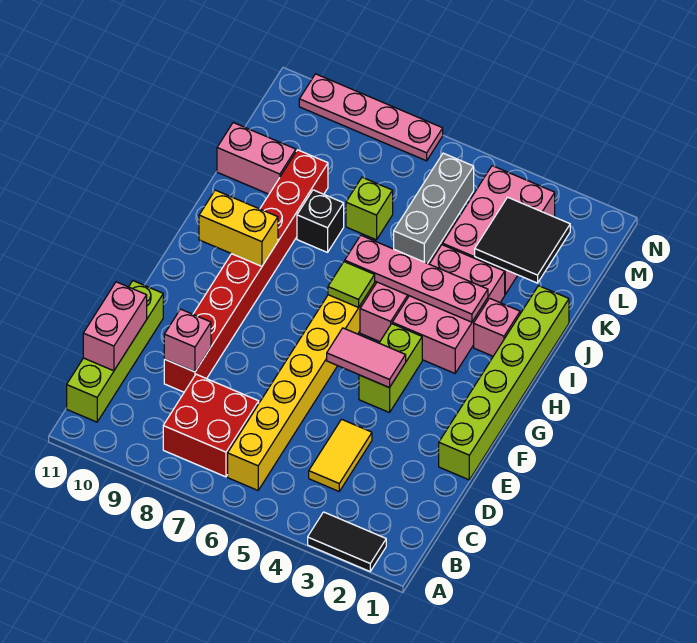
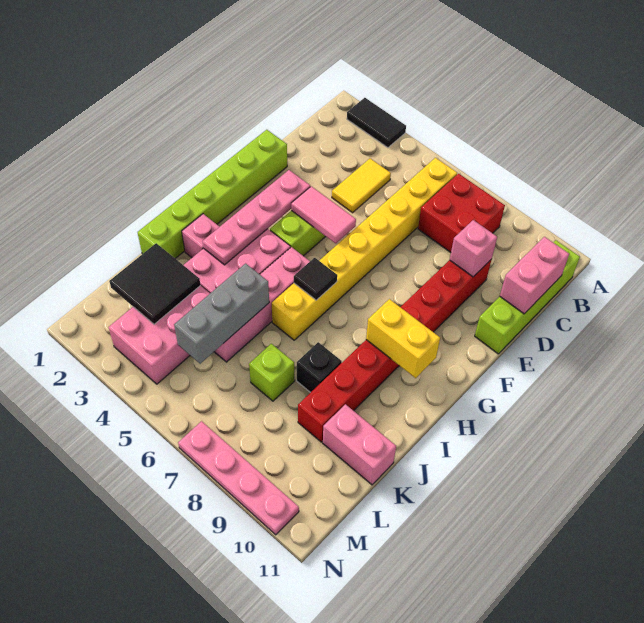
lime 1x1 tile [328,262,375,307] -> black 1x1 tile [294,258,337,300]
pink 1x4 plate [345,235,488,322] -> pink 1x4 plate turned to [203,170,310,265]

